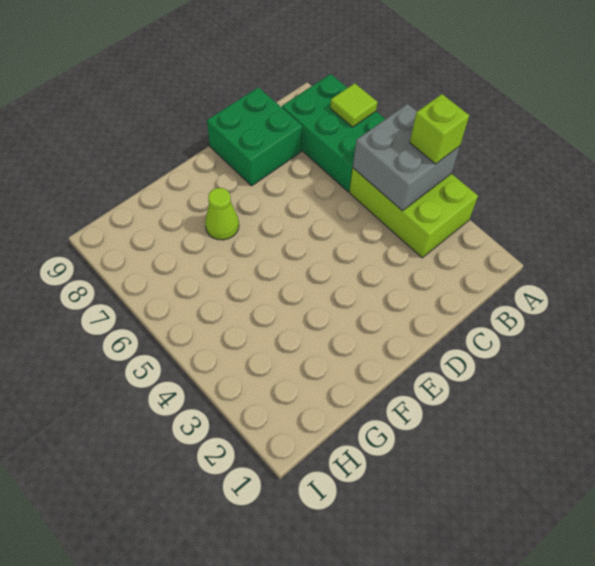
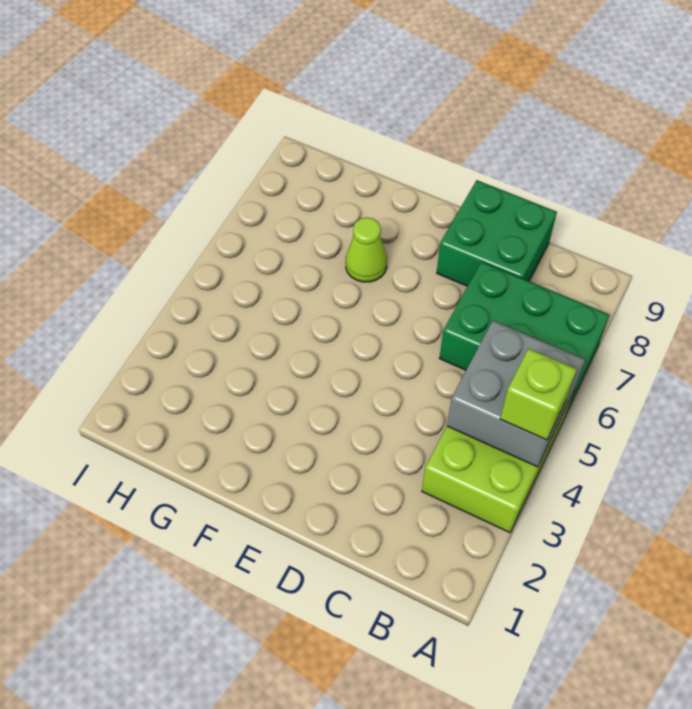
green 2x3 brick [282,74,385,192] -> green 2x3 brick turned to [439,262,610,411]
lime 1x1 tile [330,83,378,127] -> none

